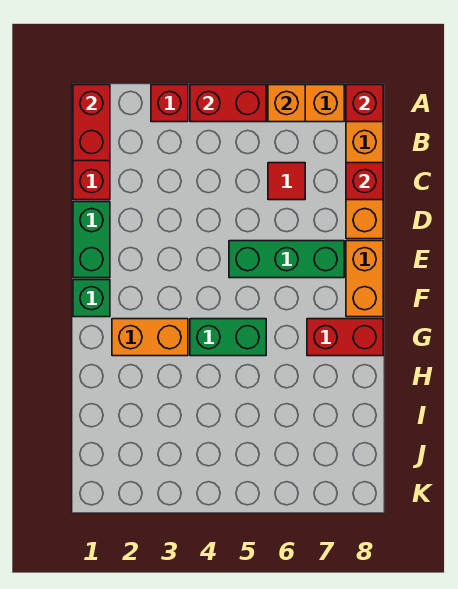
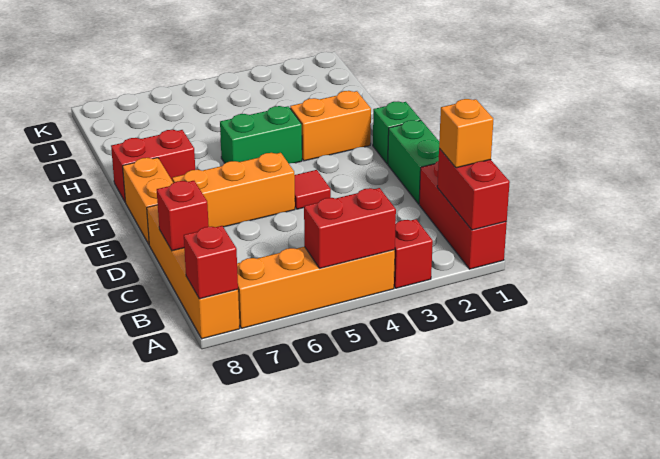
orange 1x1 brick [268,85,305,122] -> orange 1x1 brick moved to [439,99,493,168]
red 1x1 tile [268,163,305,200] -> red 1x1 tile moved to [295,170,331,209]
green 1x3 brick [229,241,344,278] -> orange 1x3 brick [172,153,295,227]

